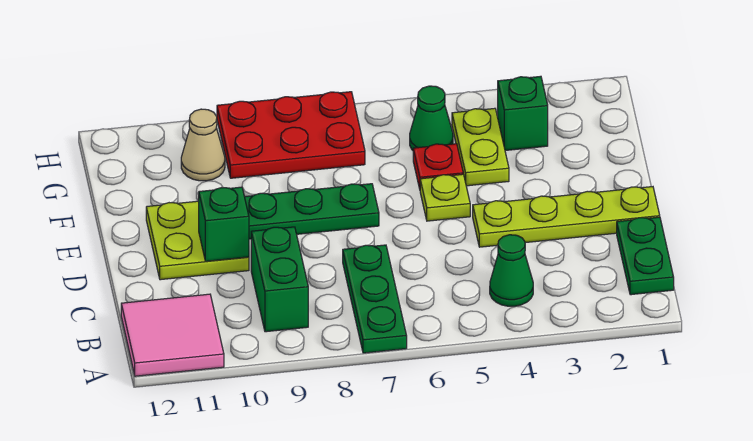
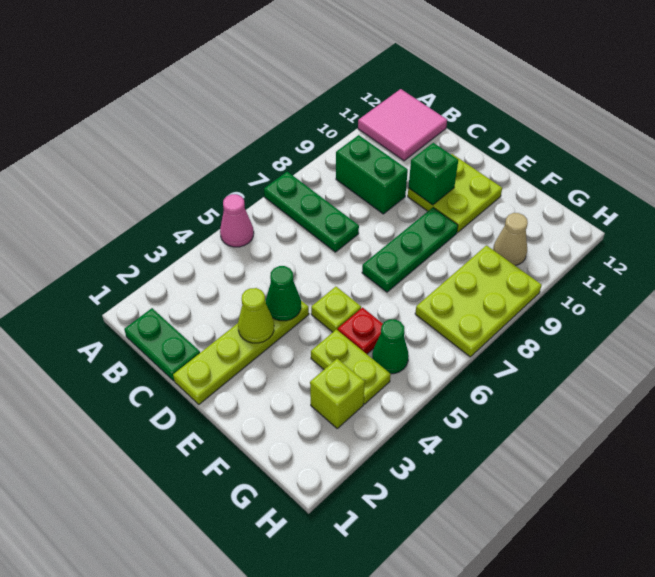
none -> pink 1x1 cone [220,194,254,247]
green 1x1 cone [490,235,533,306] -> green 1x1 cone moved to [266,266,301,321]
none -> lime 1x1 cone [238,288,274,343]
green 1x1 brick [498,76,548,150] -> lime 1x1 brick [310,359,365,428]
red 2x3 plate [217,92,365,178] -> lime 2x3 plate [415,246,542,357]

